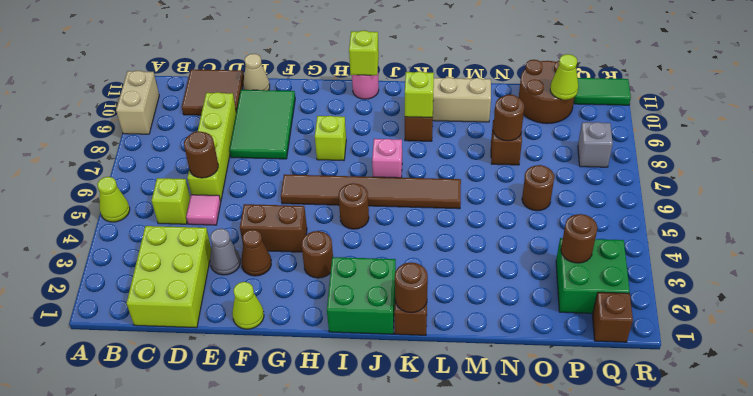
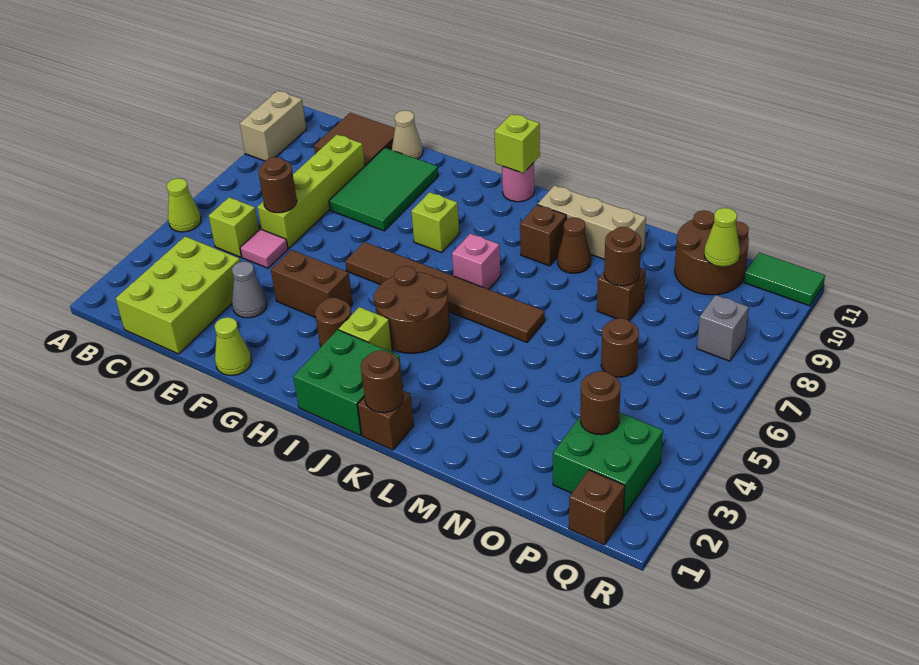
brown 1x1 cone [241,229,271,276] -> brown 1x1 cone moved to [557,217,591,273]
brown 1x1 round brick [338,183,369,229] -> brown 2x2 round brick [373,266,450,353]
lime 1x1 brick [405,71,434,117] -> lime 1x1 brick moved to [339,307,392,352]

